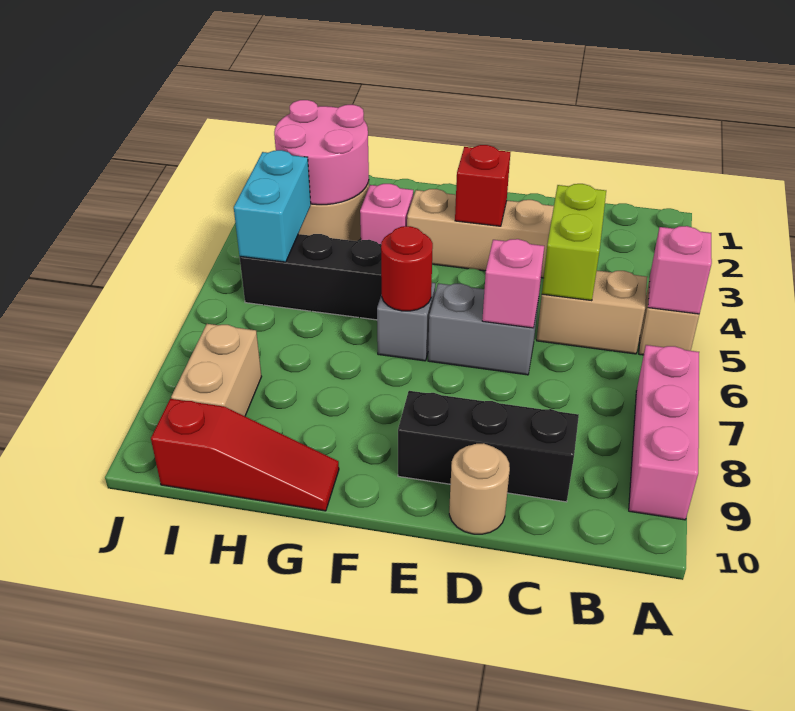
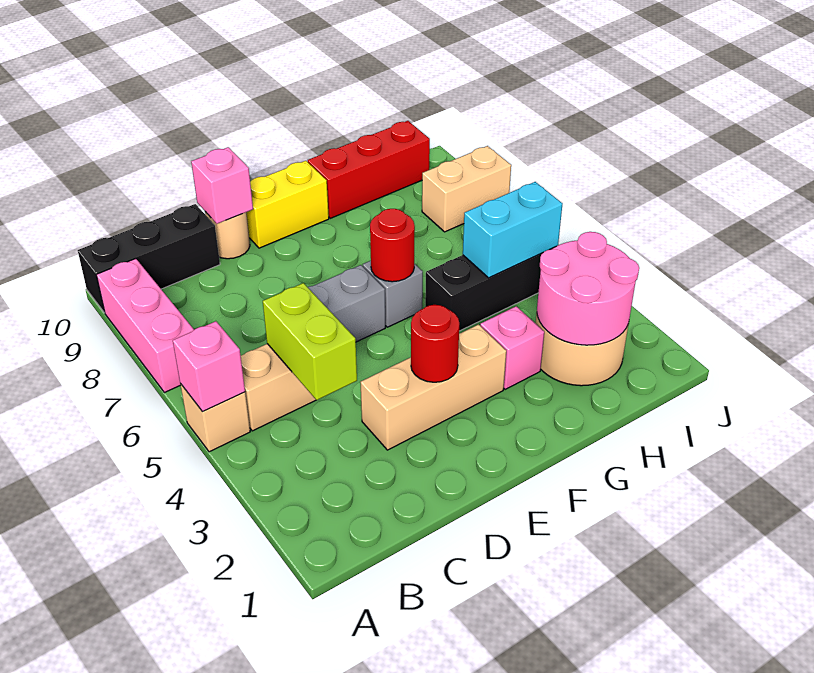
black 1x3 brick [398,391,579,502] -> black 1x3 brick moved to [78,204,220,313]
pink 1x1 brick [482,239,544,328] -> pink 1x1 brick moved to [191,147,253,224]
red 1x1 brick [455,145,510,226] -> red 1x1 round brick [411,305,459,382]
none -> yellow 1x2 brick [246,161,329,248]
red 1x3 slope [151,399,339,511] -> red 1x3 brick [308,121,430,218]
cyan 1x2 brick [234,150,311,262] -> cyan 1x2 brick turned to [463,182,562,278]
tan 1x2 brick [171,324,262,416] -> tan 1x2 brick turned to [422,146,511,232]

